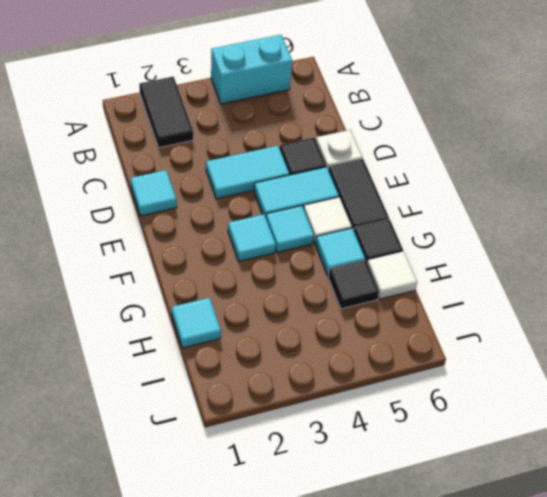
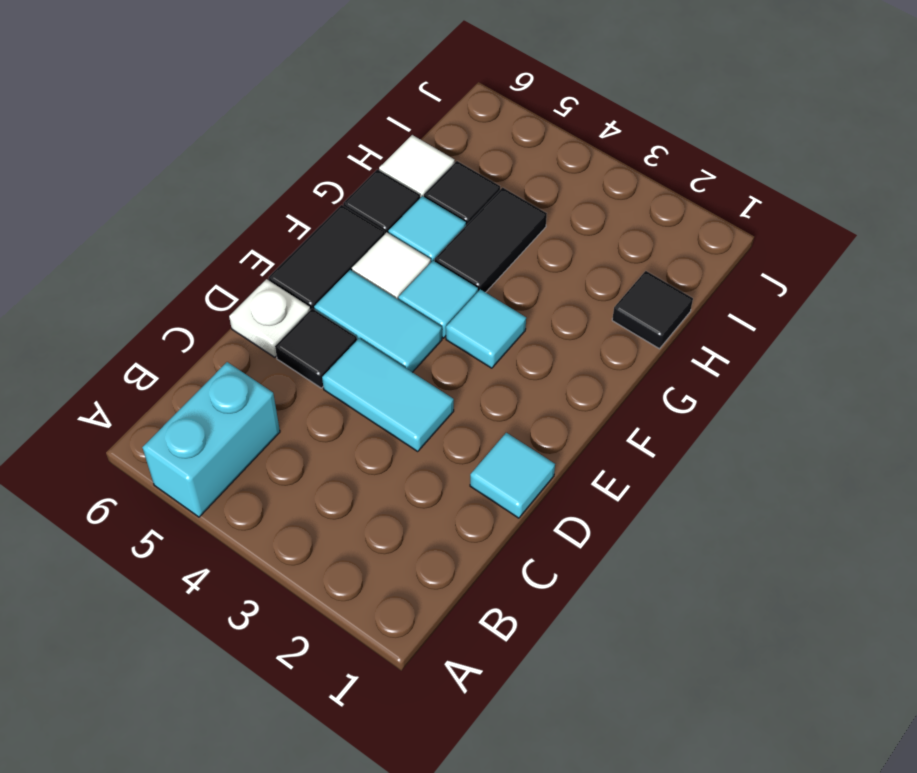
black 1x2 tile [139,77,193,148] -> black 1x2 tile moved to [435,188,547,293]
cyan 1x2 brick [211,35,292,104] -> cyan 1x2 brick turned to [142,362,280,517]
cyan 1x1 tile [172,298,221,348] -> black 1x1 tile [612,271,693,349]

